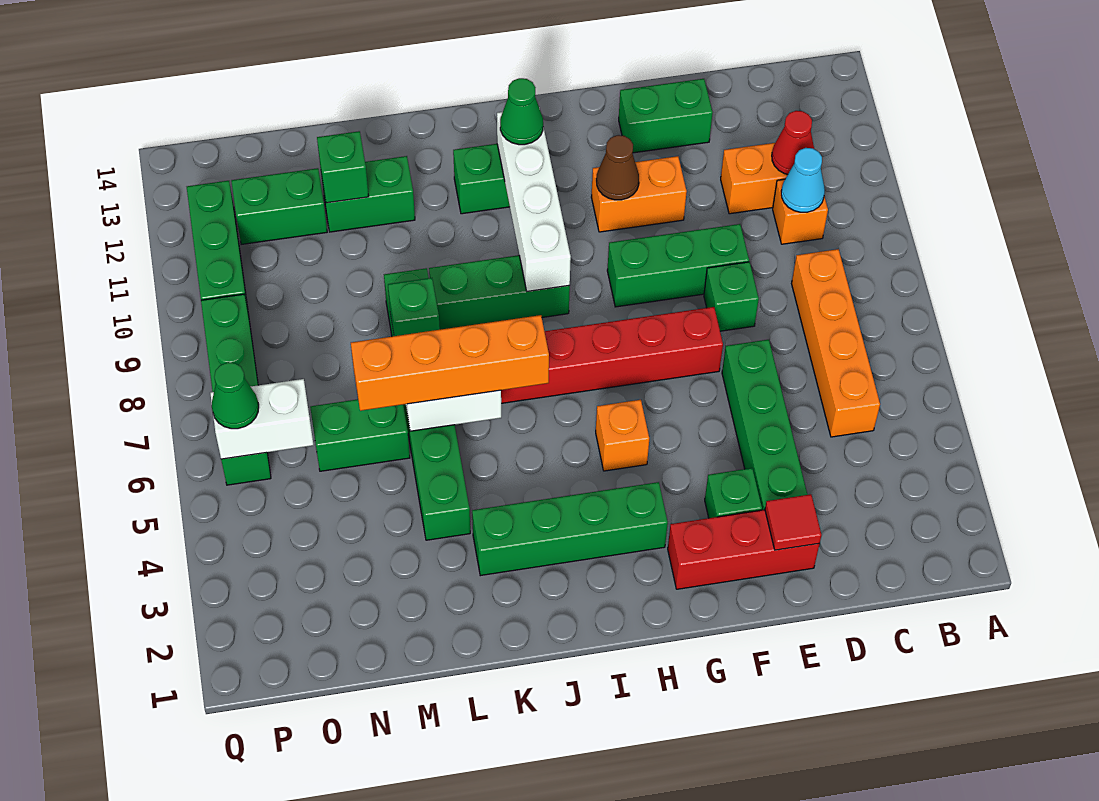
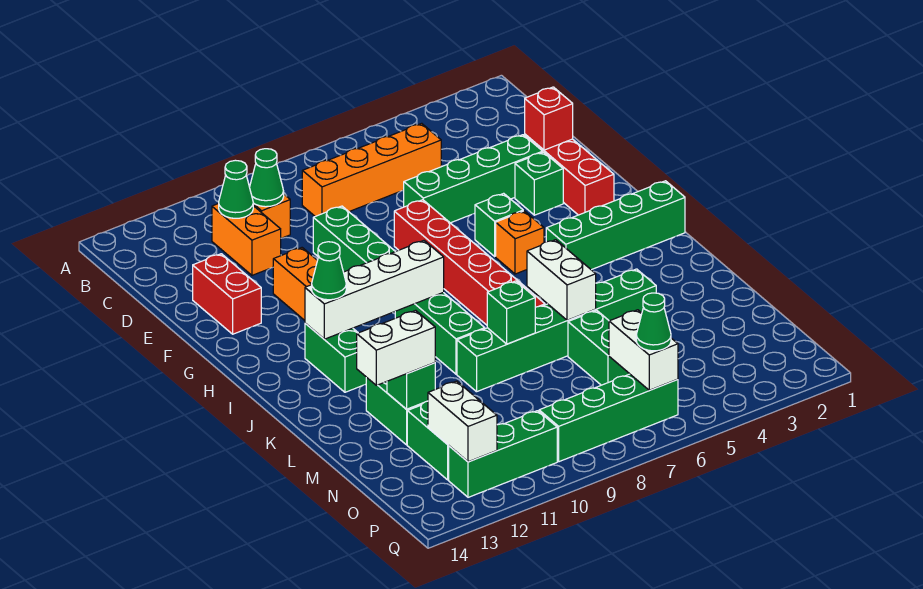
cyan 1x1 cone [781,148,825,212] -> green 1x1 cone [250,149,284,207]
red 1x1 cone [772,111,814,174] -> green 1x1 cone [219,160,253,218]
red 1x1 tile [765,494,822,550] -> red 1x1 brick [525,87,573,150]
green 1x1 brick [704,262,759,331] -> green 1x1 brick moved to [475,193,523,256]
green 1x2 brick [619,79,713,153] -> red 1x2 brick [193,254,261,334]
brown 1x1 cone [596,135,639,200] -> none
green 1x4 brick [472,482,668,576] -> green 1x4 brick turned to [546,181,685,270]
orange 1x4 brick [351,315,549,411] -> none
none -> white 1x2 brick [357,310,435,385]
none -> white 1x2 brick [428,381,497,462]

